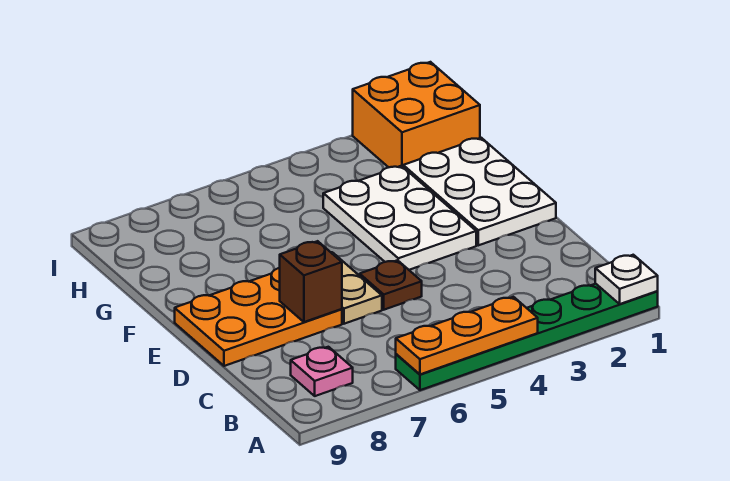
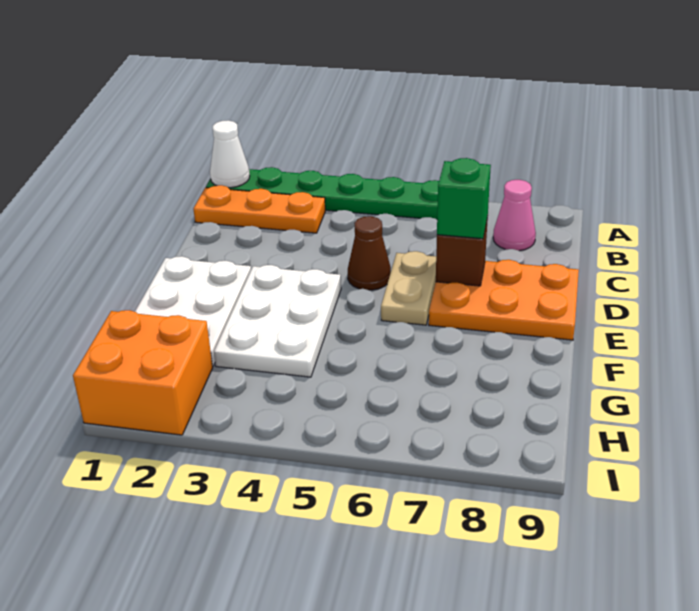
white 1x1 plate [595,255,658,304] -> white 1x1 cone [210,120,250,188]
orange 1x3 plate [396,297,538,374] -> orange 1x3 plate moved to [194,185,325,233]
pink 1x1 plate [291,347,353,396] -> pink 1x1 cone [493,180,536,251]
brown 1x1 plate [360,260,422,310] -> brown 1x1 cone [348,216,391,290]
none -> green 1x1 brick [437,158,491,239]

